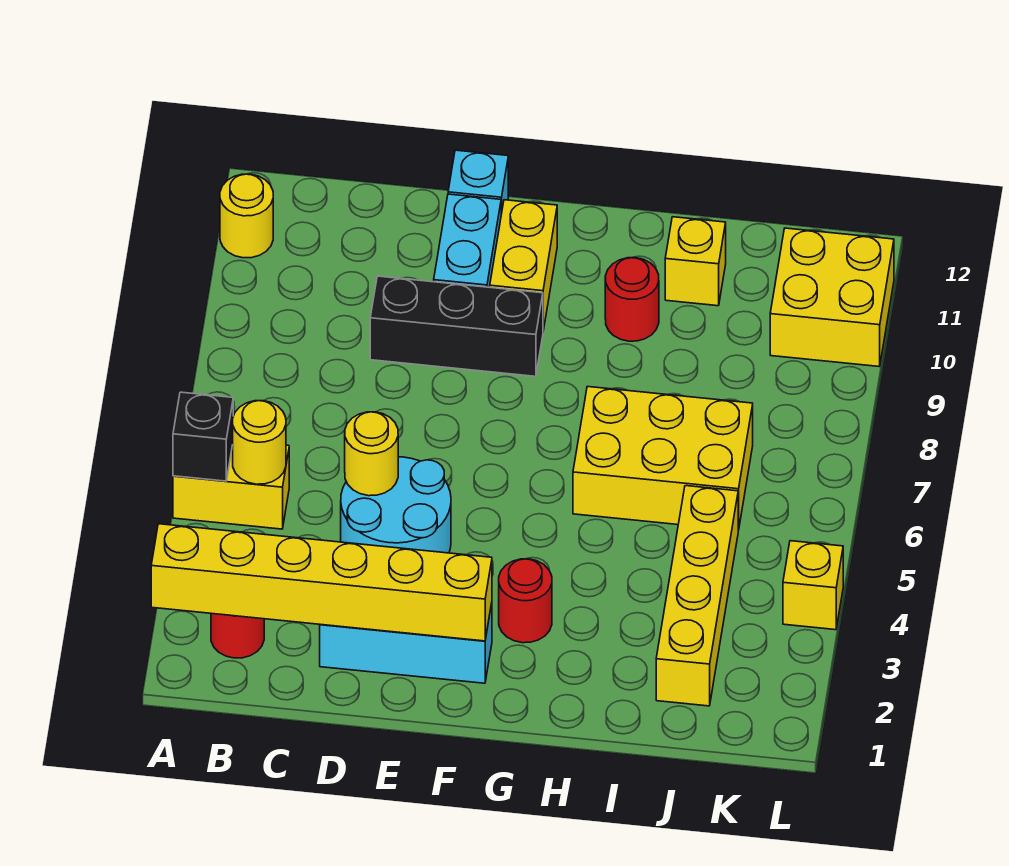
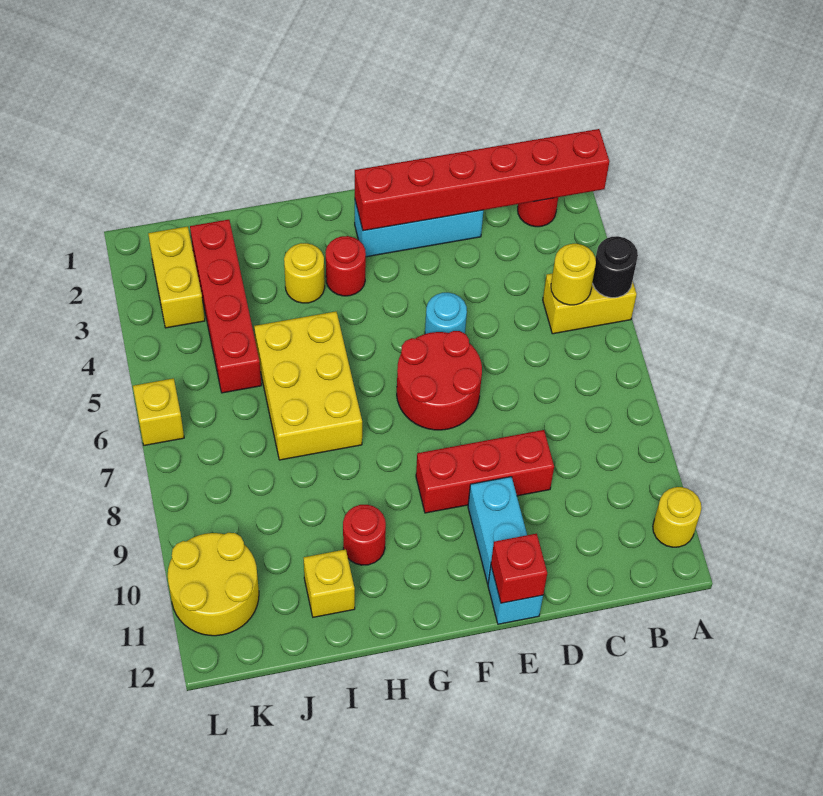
yellow 1x6 brick [151,524,492,641] -> red 1x6 brick [355,129,609,231]
black 1x1 brick [173,392,233,481] -> black 1x1 round brick [592,236,638,298]
cyan 2x2 round brick [341,457,451,553] -> cyan 1x1 round brick [425,293,467,334]
yellow 1x1 round brick [345,412,398,496] -> yellow 1x1 round brick moved to [284,243,325,303]
black 1x3 brick [370,276,543,376] -> red 1x3 brick [416,430,554,513]
none -> red 2x2 round brick [397,331,482,430]
none -> red 1x1 brick [491,534,547,603]
yellow 1x2 brick [490,200,557,330] -> yellow 1x2 brick moved to [148,226,205,328]
yellow 2x3 brick [573,387,753,530] -> yellow 2x3 brick turned to [254,312,362,460]
yellow 1x4 brick [656,486,738,706] -> red 1x4 brick [190,220,261,393]
yellow 2x2 brick [770,228,894,367] -> yellow 2x2 round brick [168,533,259,636]
yellow 1x1 brick [783,541,843,630] -> yellow 1x1 brick moved to [133,378,184,445]

